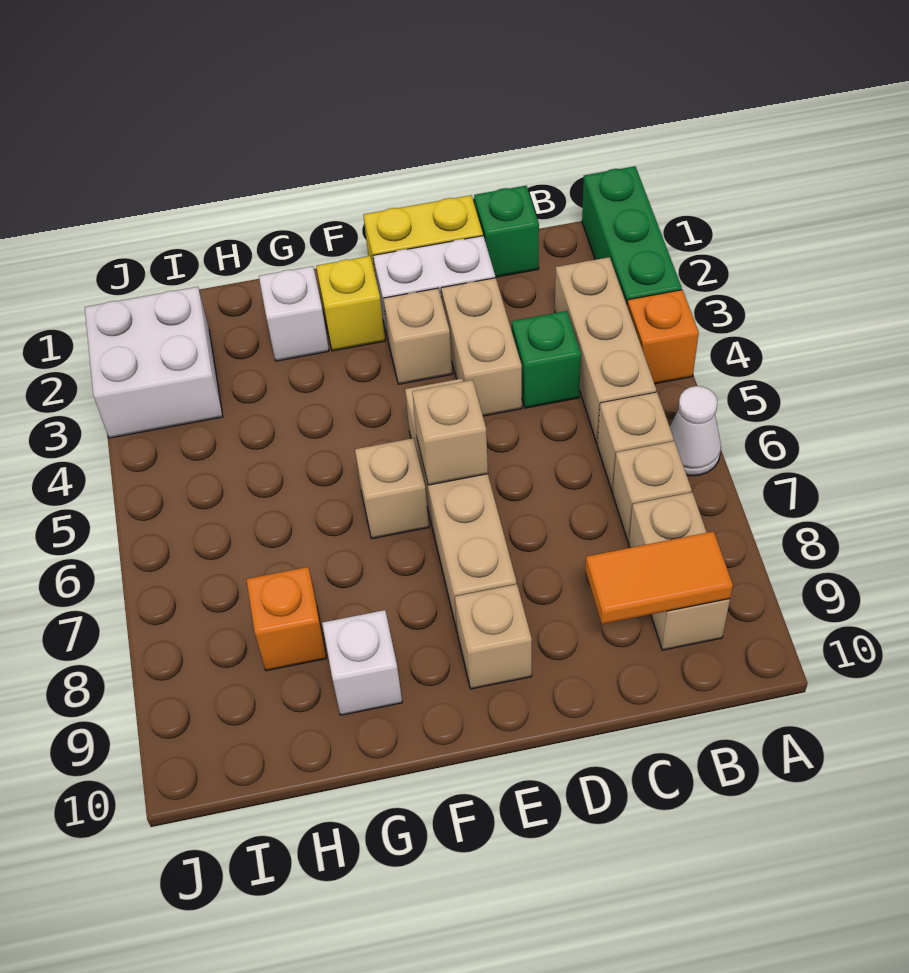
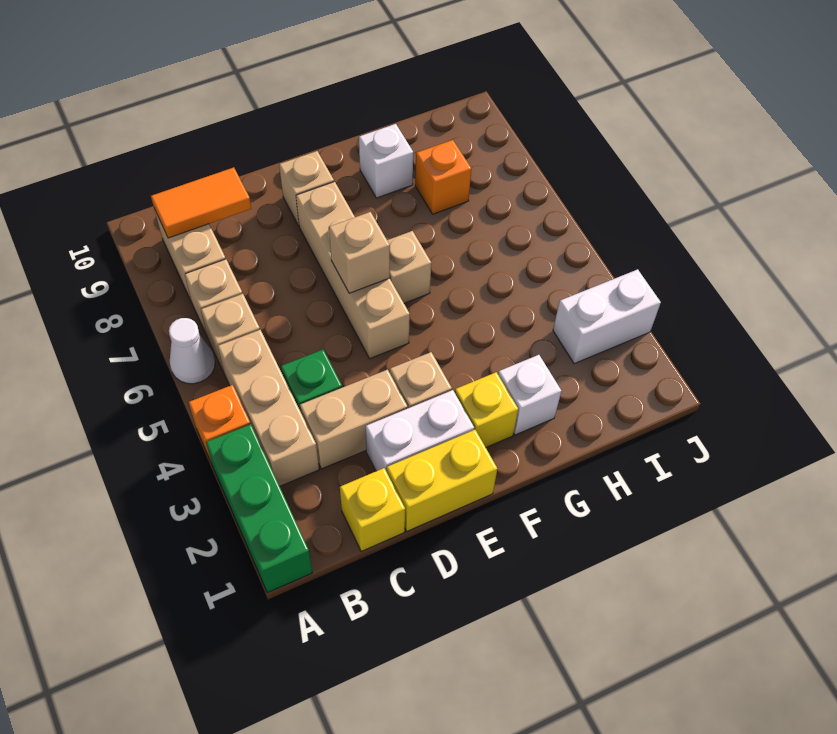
green 1x1 brick [474,186,539,277] -> yellow 1x1 brick [340,468,405,551]
tan 1x2 brick [441,278,522,416] -> tan 1x2 brick turned to [300,370,408,469]
white 2x2 brick [85,287,223,438] -> white 1x2 brick [553,269,661,364]

